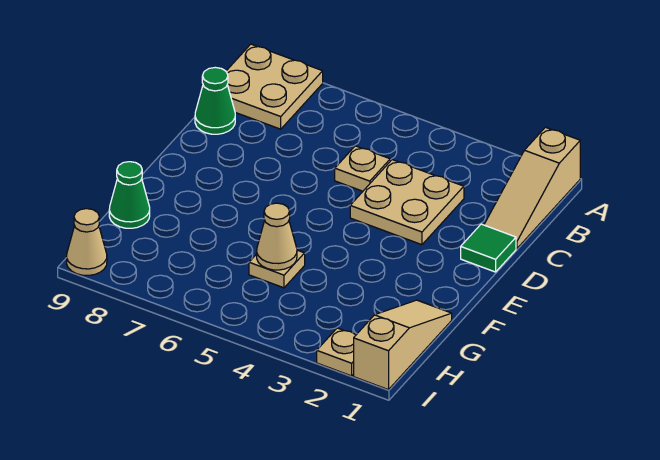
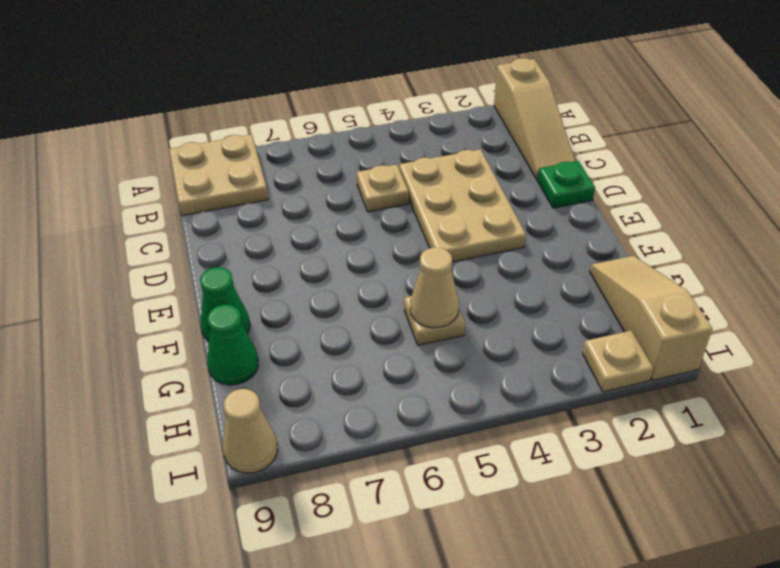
tan 2x2 plate [350,160,464,245] -> tan 2x3 plate [399,149,526,262]
green 1x1 cone [195,67,235,134] -> green 1x1 cone moved to [200,267,250,342]
green 1x1 tile [461,224,516,272] -> green 1x1 plate [538,161,595,208]

